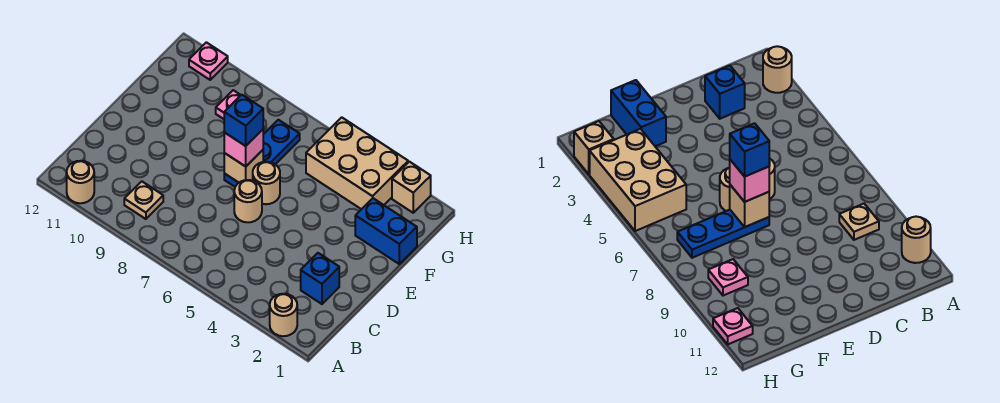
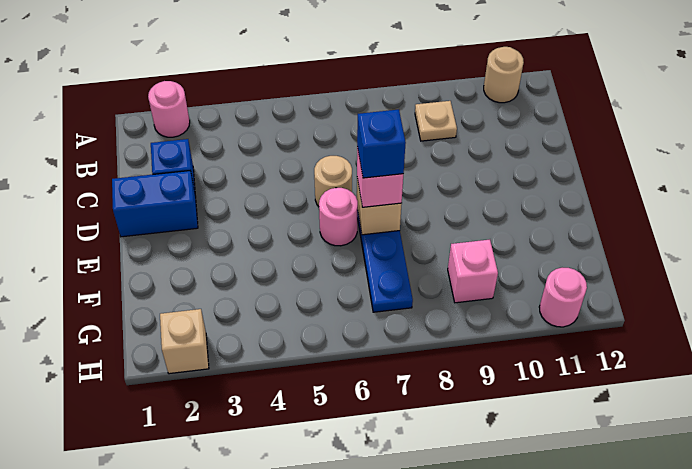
tan 1x1 round brick [270,294,297,336] -> pink 1x1 round brick [148,81,190,137]
tan 1x1 round brick [253,162,280,204] -> pink 1x1 round brick [319,188,358,246]
blue 1x2 brick [355,198,417,264] -> blue 1x2 brick moved to [112,170,198,237]
tan 2x3 brick [306,117,408,209] -> none
pink 1x1 plate [216,90,241,119] -> pink 1x1 brick [448,240,498,303]
pink 1x1 plate [189,42,228,80] -> pink 1x1 round brick [539,268,587,327]

